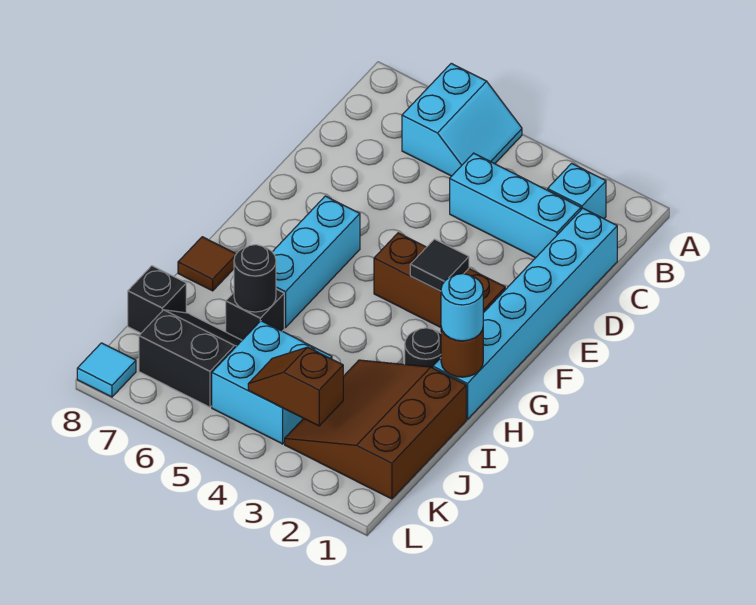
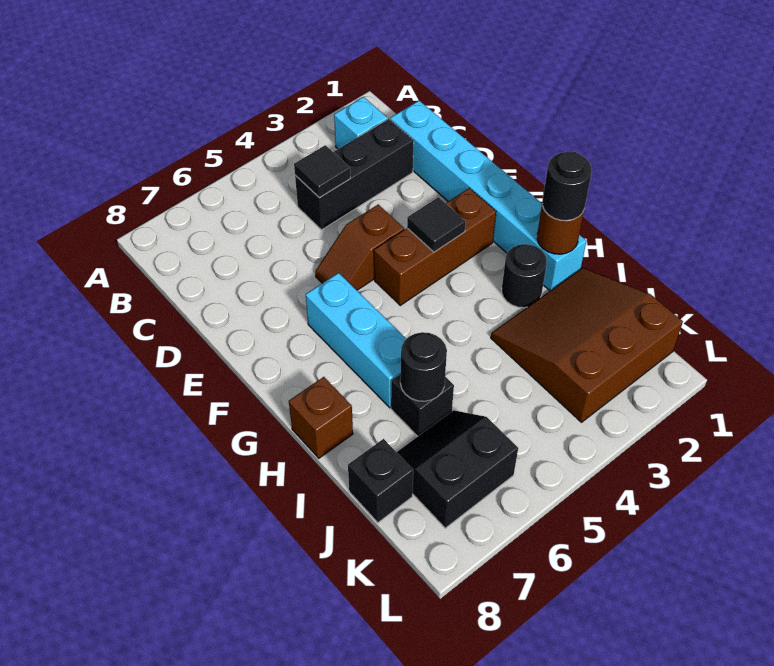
cyan 2x2 slope [402,63,522,176] -> none
cyan 1x3 brick [450,153,581,258] -> black 1x3 brick [295,119,414,230]
none -> black 1x1 tile [294,145,350,198]
cyan 1x1 round brick [441,274,483,341] -> black 1x1 round brick [542,151,592,221]
brown 1x1 tile [178,237,236,291] -> brown 1x1 brick [289,377,353,458]
brown 3x3 slope [285,360,466,499] -> brown 3x3 slope turned to [491,268,683,422]
cyan 2x2 brick [212,321,332,444] -> none
brown 1x2 slope [248,347,343,426] -> brown 1x2 slope moved to [315,204,404,290]
cyan 1x1 tile [77,343,136,397] -> none

